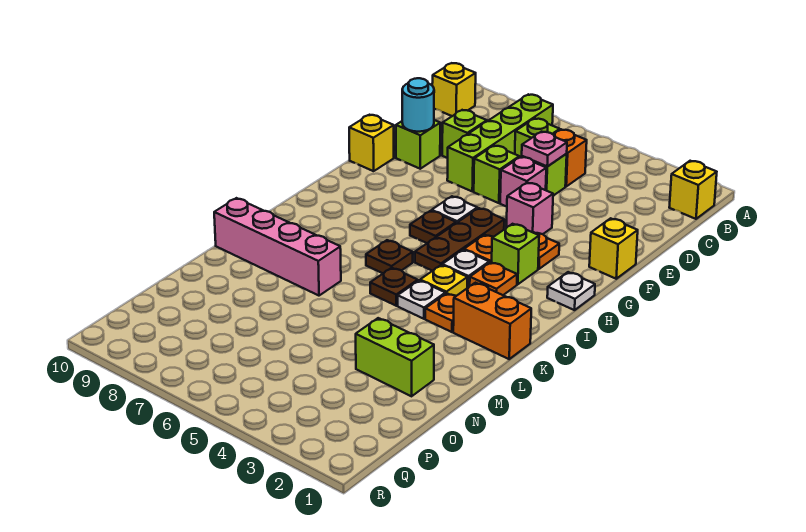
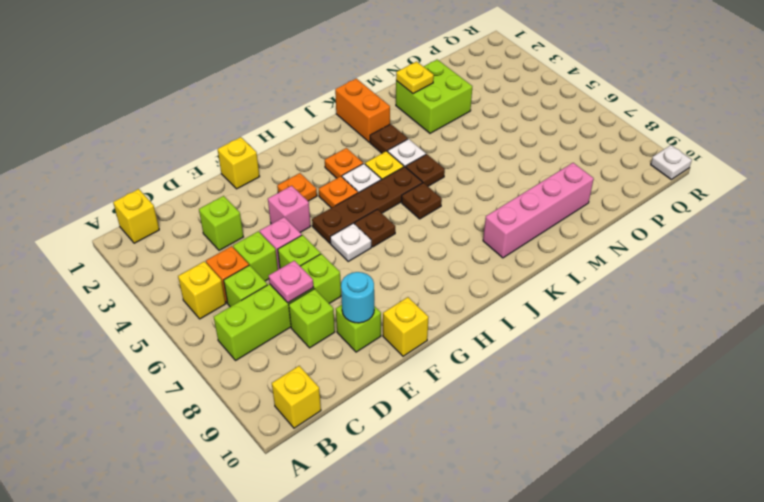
none -> yellow 1x1 brick [178,261,226,319]
pink 1x1 plate [522,132,567,167] -> pink 1x1 plate moved to [269,261,314,303]
brown 1x3 plate [415,208,504,271] -> brown 1x4 plate [312,167,422,243]
white 1x1 plate [547,272,595,310] -> white 1x1 plate moved to [651,145,692,179]
lime 1x1 brick [492,224,539,284] -> lime 1x1 brick moved to [199,196,243,250]
orange 1x1 plate [425,293,456,332] -> brown 1x1 plate [370,124,408,153]
pink 1x4 brick [214,198,341,296] -> pink 1x4 brick turned to [483,163,594,258]
none -> yellow 1x1 plate [396,62,434,94]
lime 1x2 brick [356,318,434,396] -> lime 2x2 brick [396,60,472,133]

